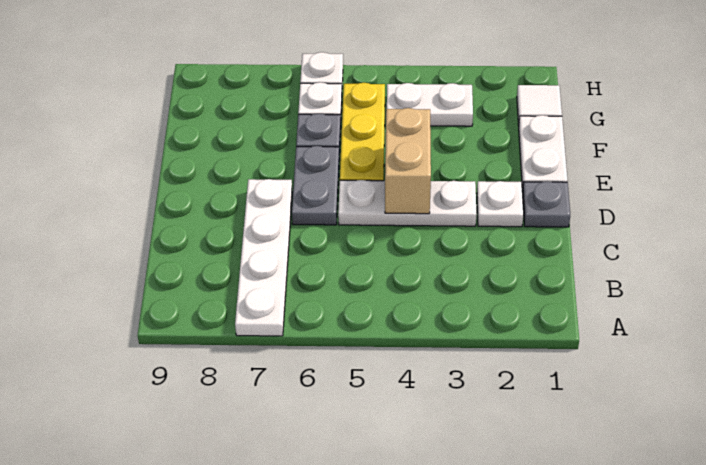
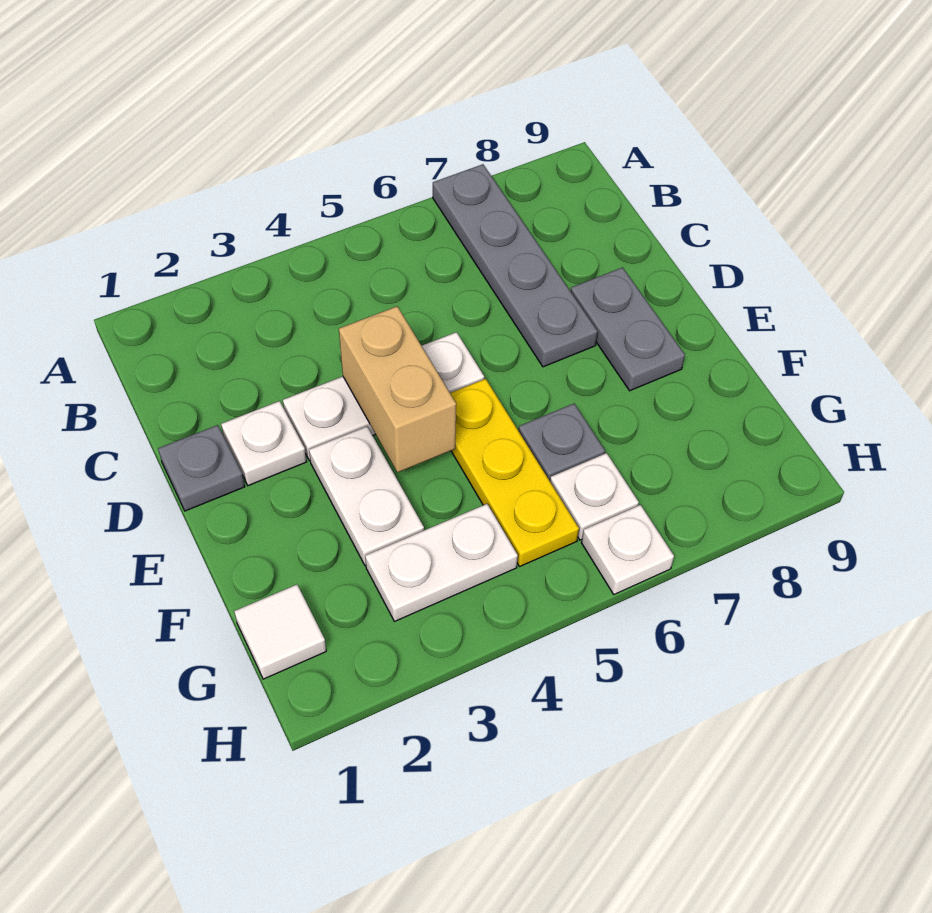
white 1x4 plate [235,179,292,336] -> grey 1x4 plate [433,164,598,367]
grey 1x2 plate [292,146,339,225] -> grey 1x2 plate moved to [571,268,685,391]
white 1x2 plate [519,115,568,191] -> white 1x2 plate moved to [309,426,424,566]

